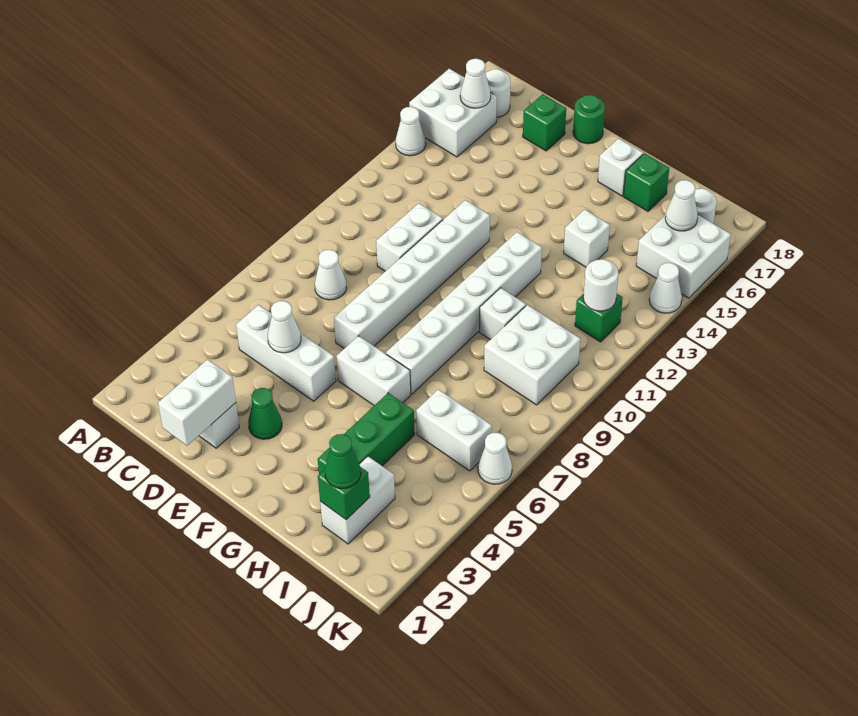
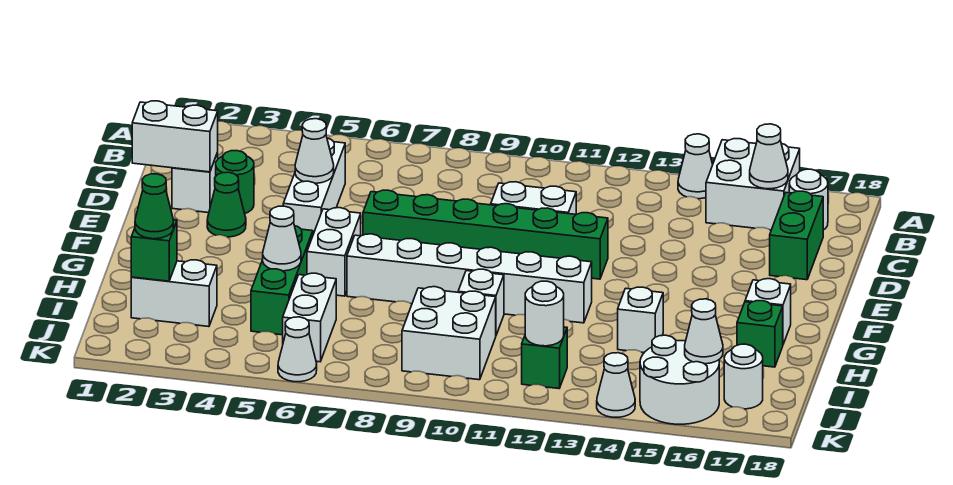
white 1x1 cone [315,250,347,300] -> white 1x1 cone moved to [263,206,301,271]
green 1x1 brick [523,94,566,151] -> green 1x2 brick [770,191,823,280]
white 1x6 brick [334,200,490,348] -> green 1x6 brick [363,190,608,279]
green 1x1 round brick [573,95,605,144] -> green 1x1 round brick moved to [216,151,254,213]
green 1x3 brick [318,393,415,474] -> green 1x3 brick turned to [251,226,313,335]
white 2x2 brick [636,215,731,298] -> white 2x2 round brick [640,335,719,424]

